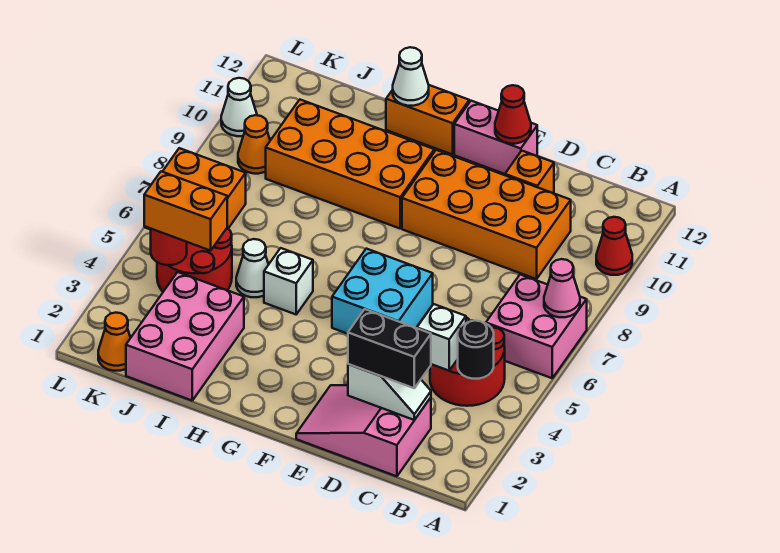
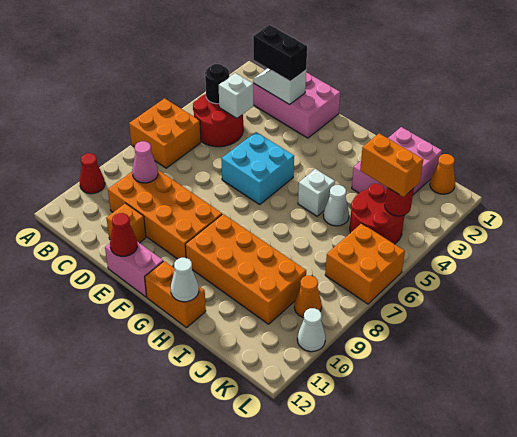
pink 2x2 brick [486,275,587,378] -> orange 2x2 brick [129,98,201,168]
pink 1x1 cone [544,259,580,317] -> pink 1x1 cone moved to [132,141,158,183]
pink 2x3 slope [296,385,431,476] -> pink 2x3 brick [253,73,340,138]

